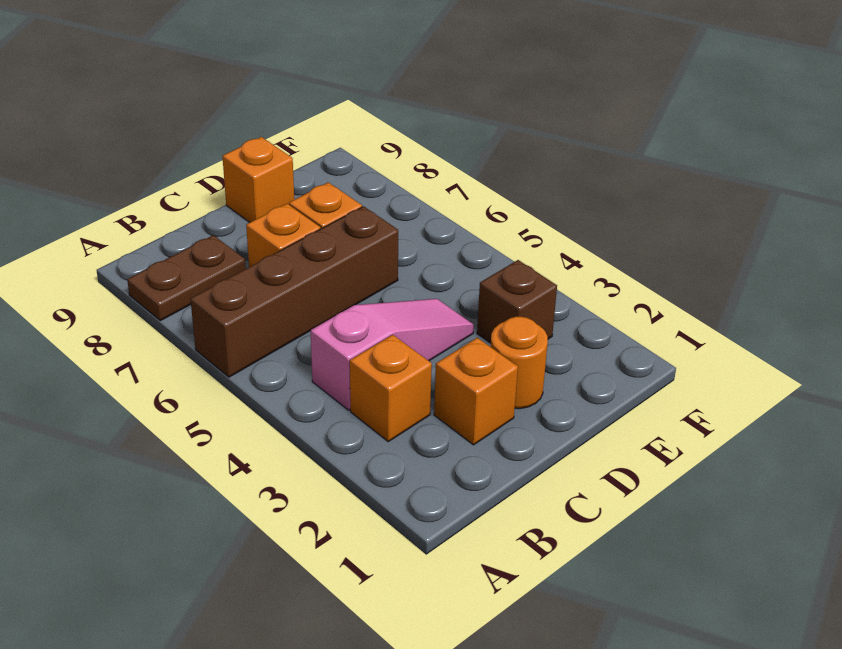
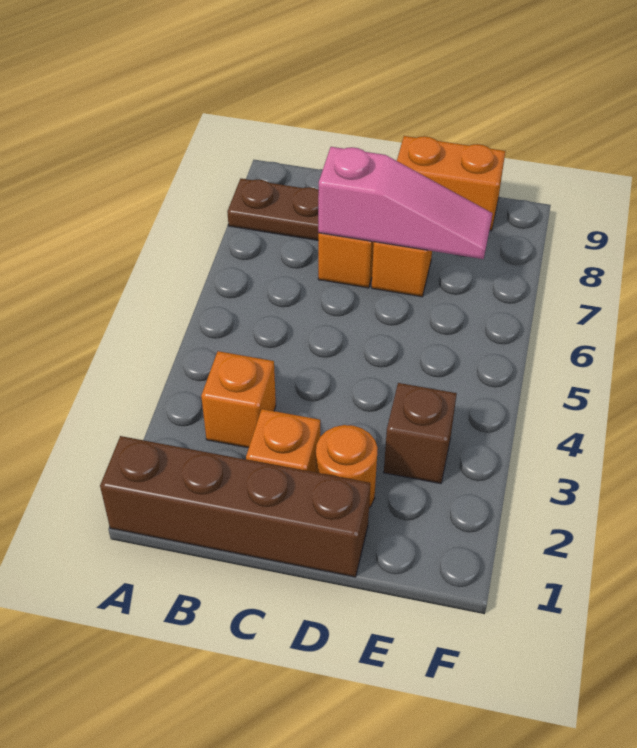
brown 1x4 brick [190,206,398,377] -> brown 1x4 brick moved to [100,436,370,577]
pink 1x3 slope [311,299,474,410] -> pink 1x3 slope moved to [318,147,492,259]
orange 1x1 brick [222,137,294,223] -> orange 1x2 brick [397,136,505,231]

